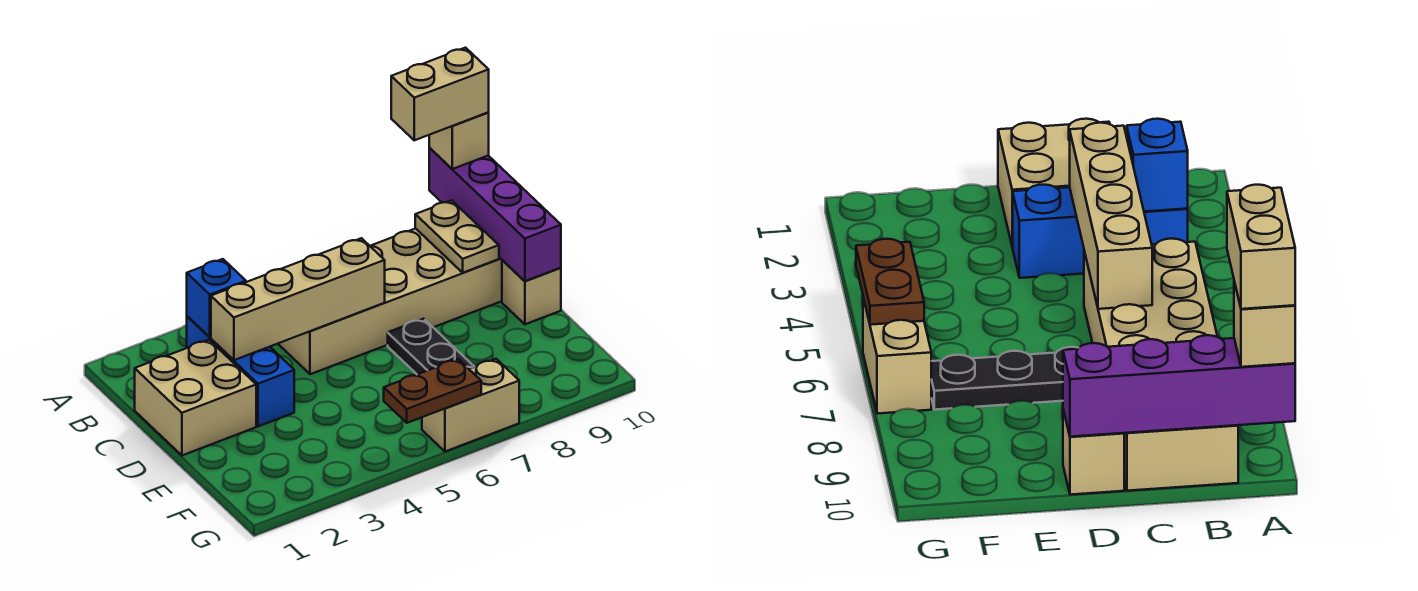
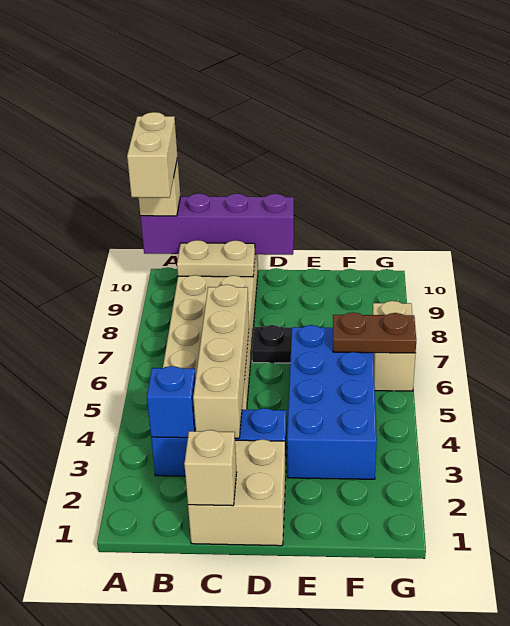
tan 1x1 brick [502,260,561,324] -> tan 1x1 brick moved to [184,430,237,506]
none -> blue 2x4 brick [287,325,377,479]
brown 1x2 plate [384,359,481,423] -> brown 1x2 plate turned to [333,312,416,353]

